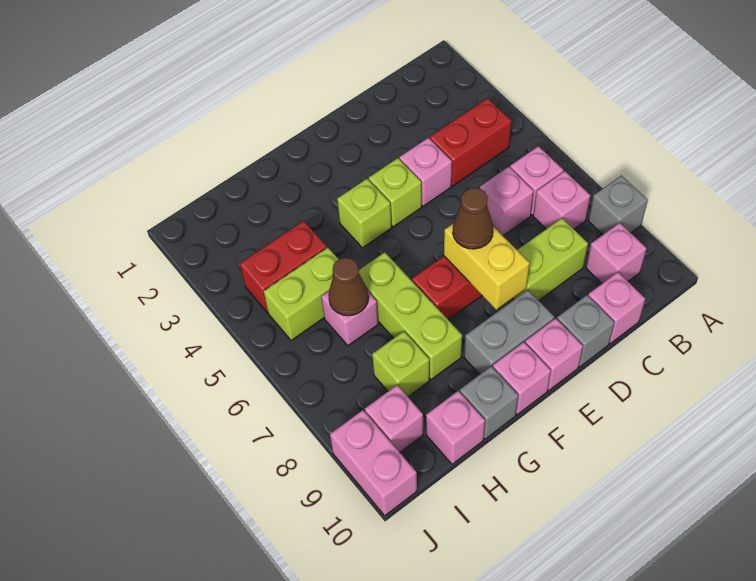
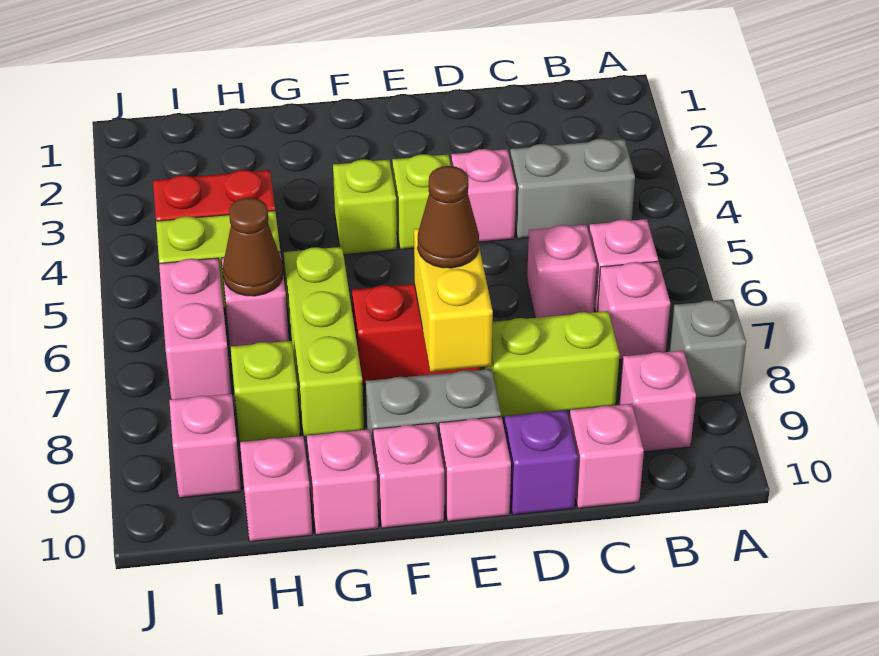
red 1x2 brick [430,98,511,186] -> grey 1x2 brick [510,139,635,239]
grey 1x1 brick [557,295,614,367] -> purple 1x1 brick [504,410,578,515]
grey 1x1 brick [460,366,518,439] -> pink 1x1 brick [307,429,378,535]
pink 1x2 brick [330,410,417,516] -> pink 1x2 brick moved to [159,258,231,399]

